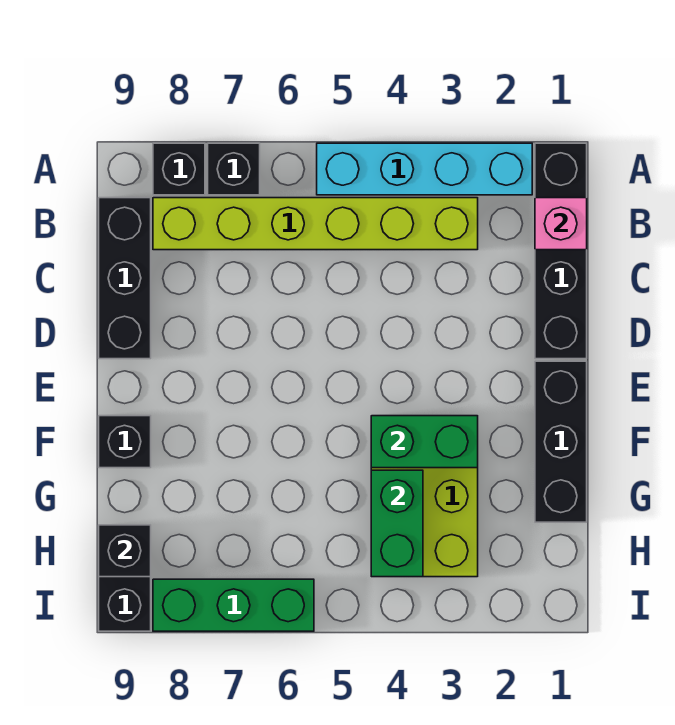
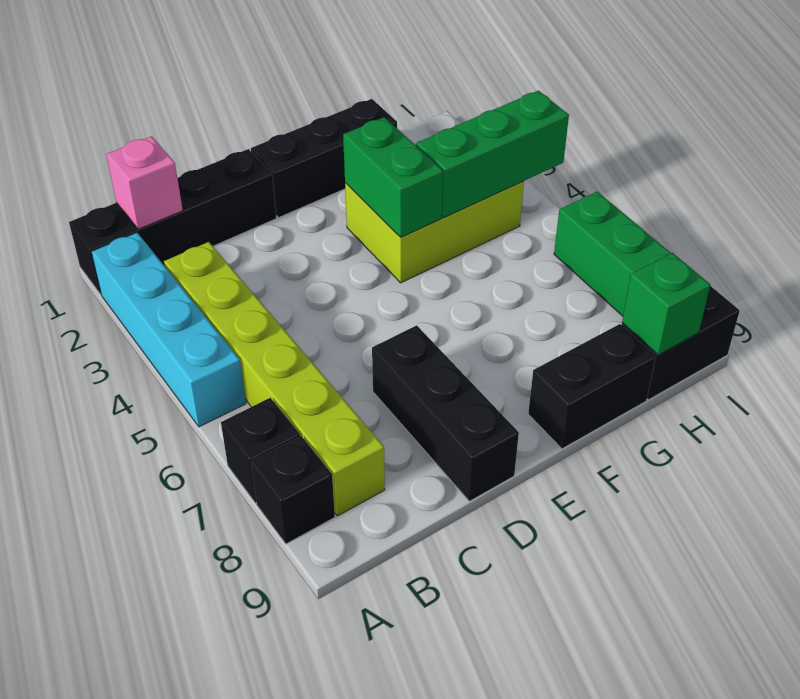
black 1x3 brick [99,198,151,359] -> black 1x3 brick turned to [372,325,519,501]
black 1x1 brick [99,416,151,468] -> black 1x2 brick [528,324,656,449]
green 1x2 brick [371,470,423,577] -> green 1x3 brick [416,91,569,217]
black 1x1 brick [99,525,151,577] -> green 1x1 brick [622,253,710,355]

